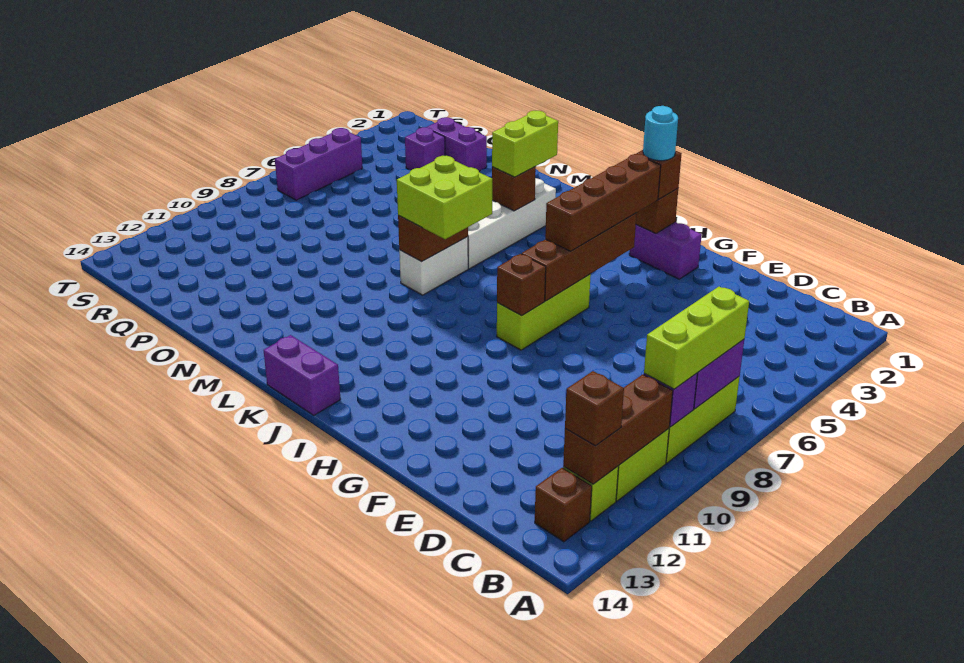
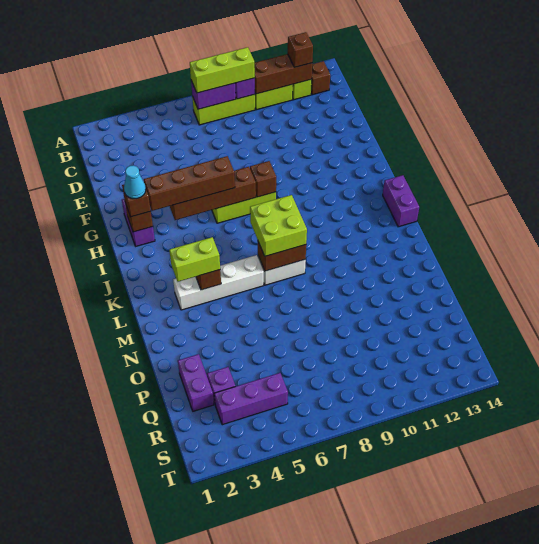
cyan 1x1 round brick [643,106,678,161] -> cyan 1x1 cone [124,165,146,199]
purple 1x3 brick [275,128,362,200] -> purple 1x3 brick moved to [214,373,288,425]

